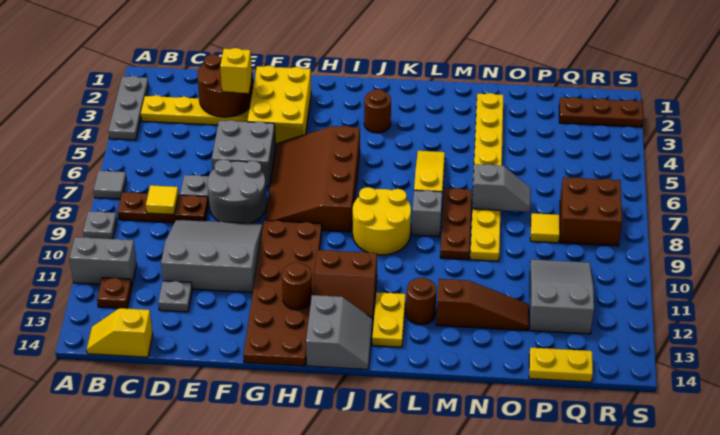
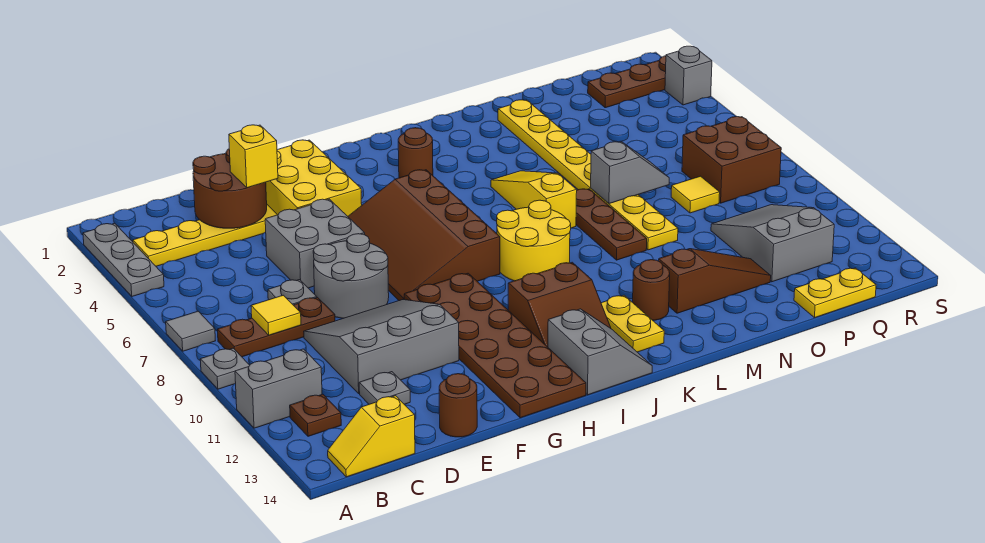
brown 1x1 round brick [282,262,312,310] -> brown 1x1 round brick moved to [439,374,477,437]
grey 1x1 brick [412,190,442,237] -> grey 1x1 brick moved to [665,46,712,105]

